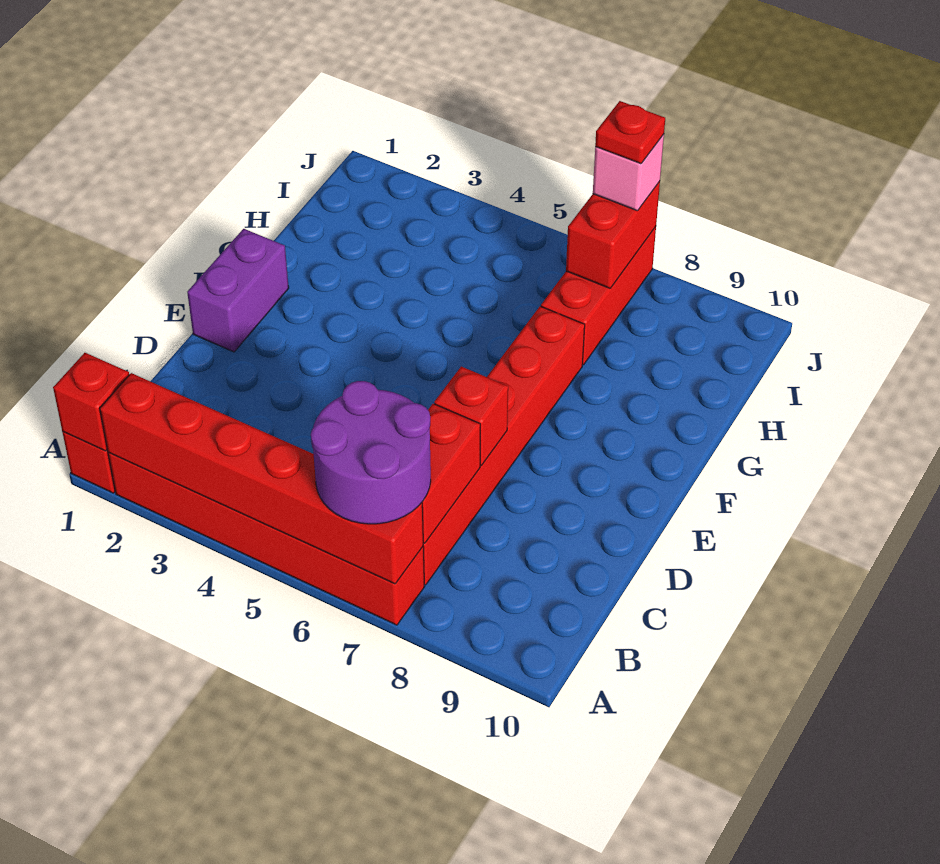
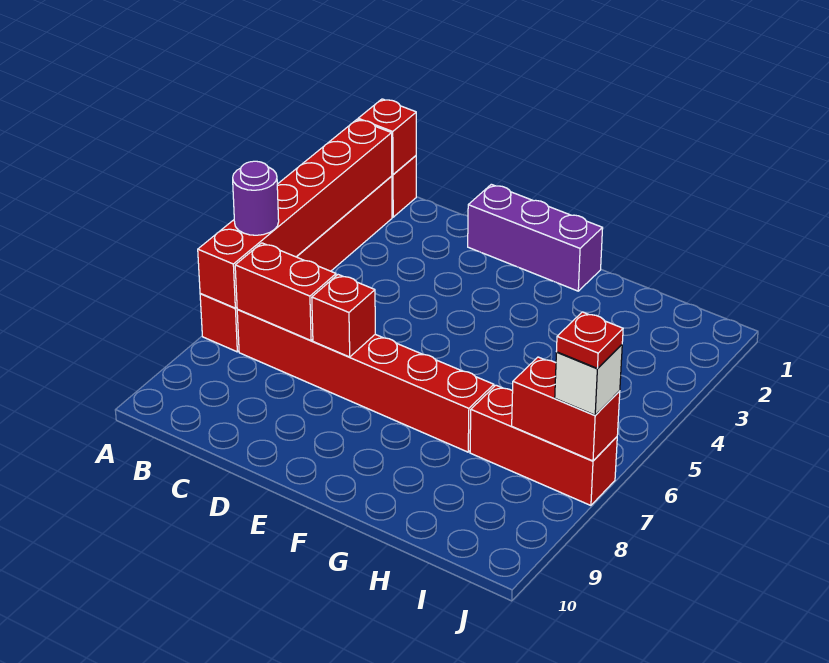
purple 2x2 round brick [311,381,431,524] -> purple 1x1 round brick [233,161,279,235]
purple 1x2 brick [187,229,289,352] -> purple 1x3 brick [468,184,603,291]
pink 1x1 brick [593,134,664,211] -> white 1x1 brick [555,345,622,415]

